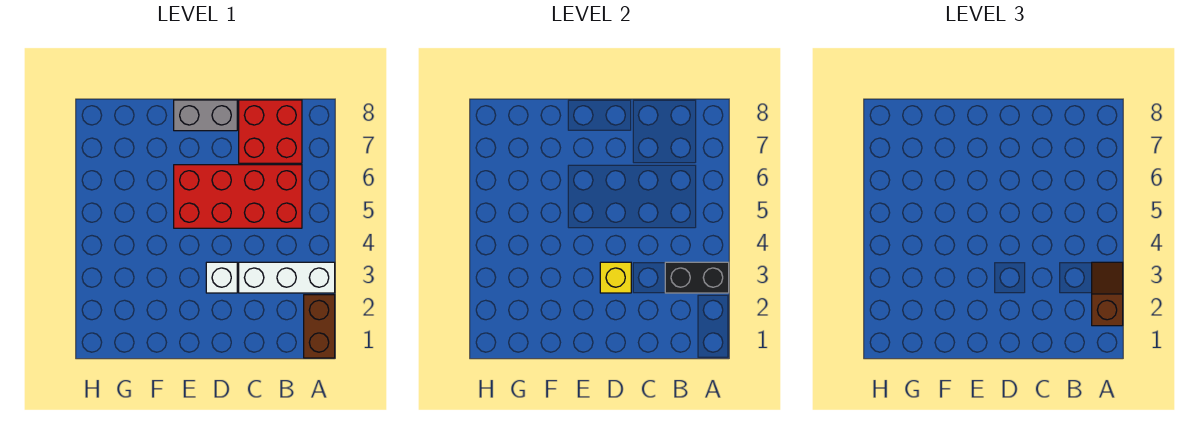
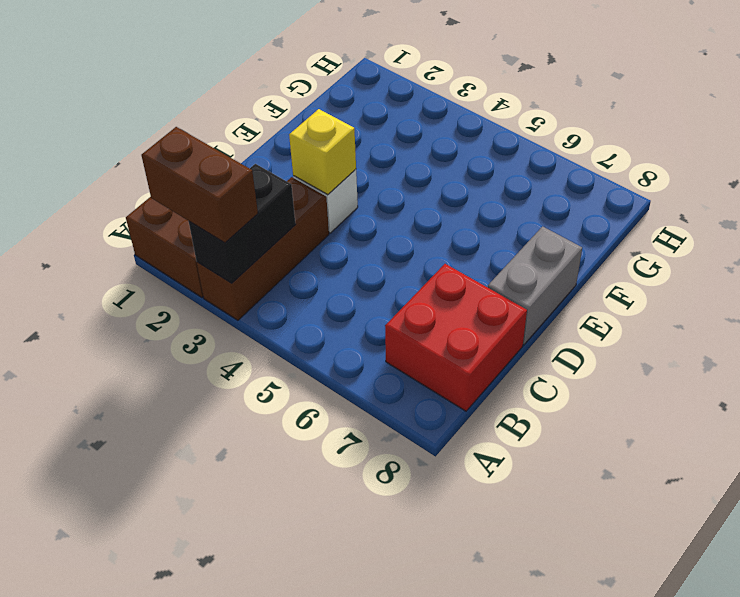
brown 1x2 slope [1092,262,1123,326] -> brown 1x2 brick [141,127,258,243]
white 1x3 brick [239,262,335,293] -> brown 1x3 brick [197,177,329,320]
red 2x4 brick [174,165,302,228] -> none

